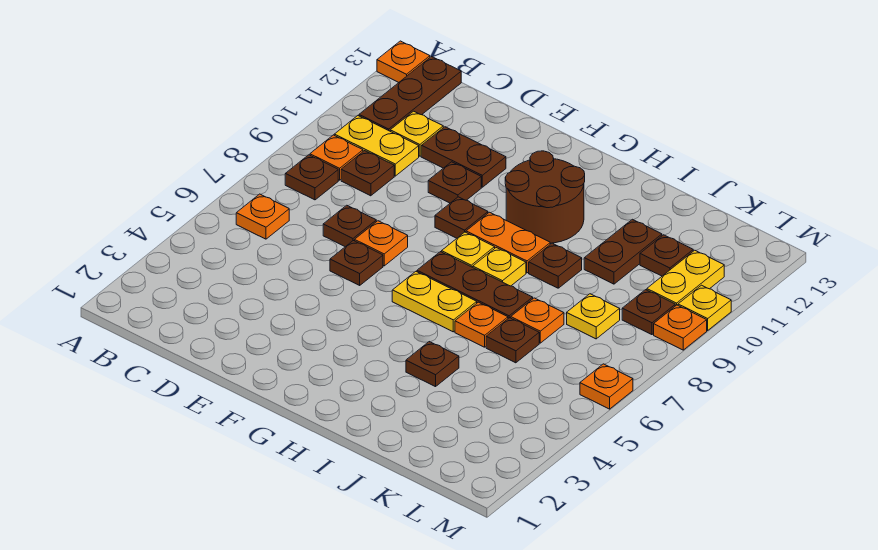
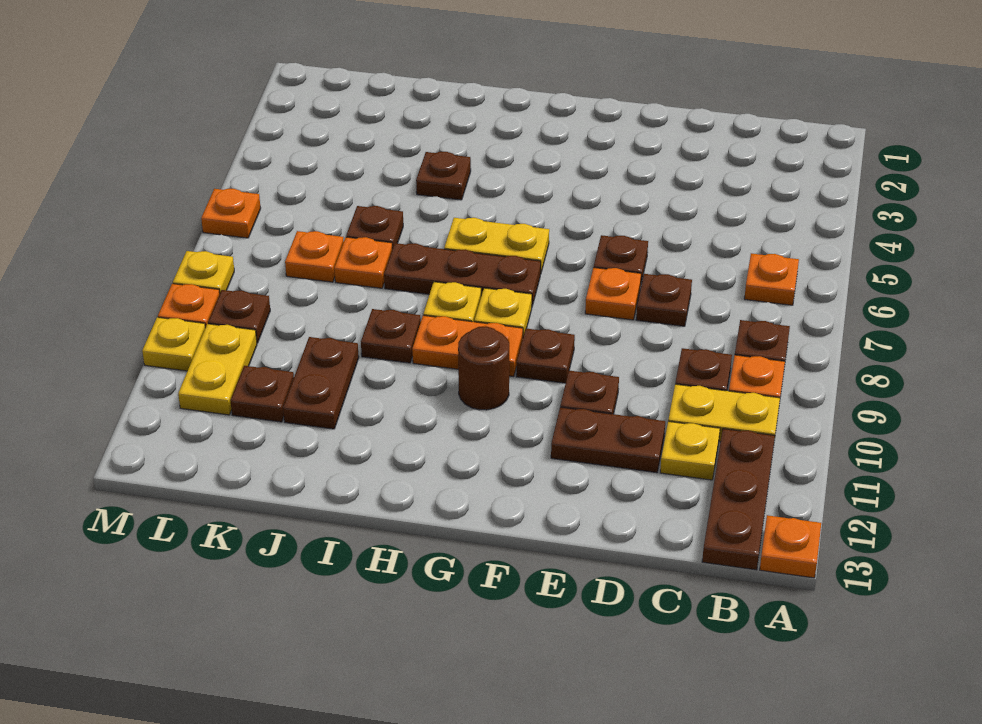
brown 2x2 round brick [505,151,585,243] -> brown 1x1 round brick [458,326,509,410]
orange 1x1 plate [455,302,508,347] -> orange 1x1 plate moved to [285,231,344,282]
yellow 1x1 plate [567,294,620,339] -> yellow 1x1 plate moved to [173,251,234,293]

